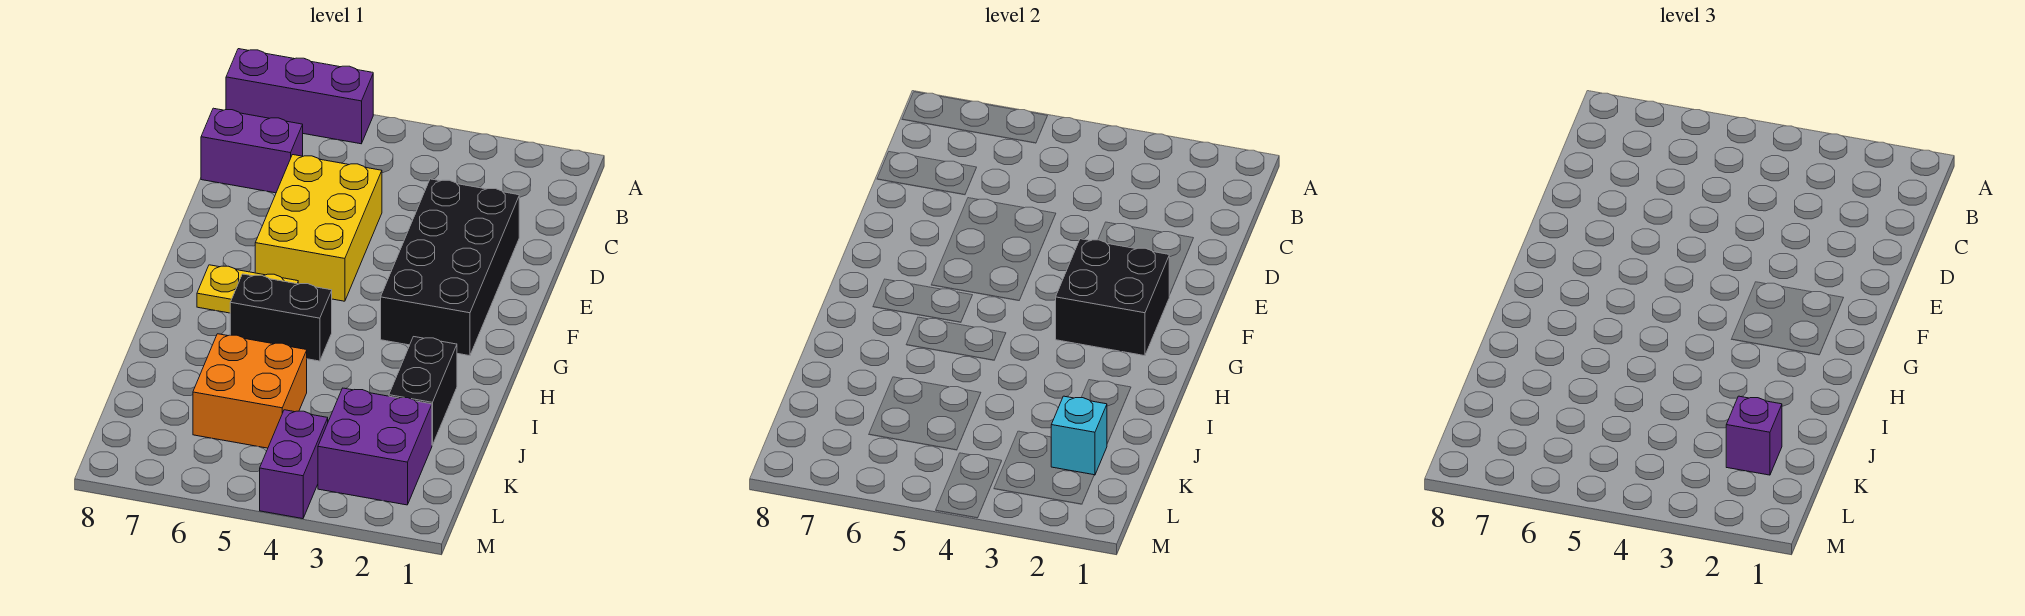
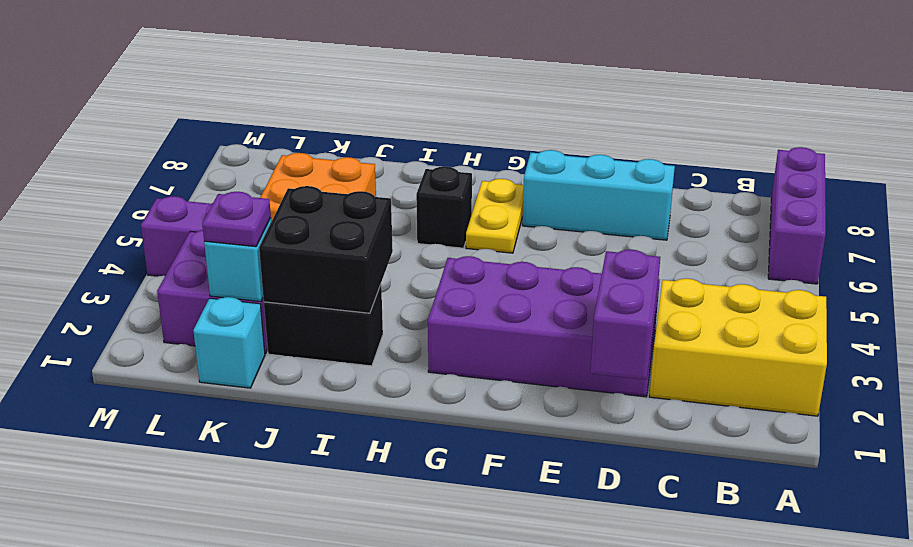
purple 1x2 brick [201,108,303,193] -> purple 1x2 brick moved to [590,250,660,380]
black 2x4 brick [381,179,519,356] -> purple 2x4 brick [428,256,660,397]
yellow 2x3 brick [255,155,382,301] -> yellow 2x3 brick moved to [649,278,827,416]
none -> cyan 1x3 brick [523,150,675,240]
black 2x2 brick [1056,239,1169,356] -> black 2x2 brick moved to [259,186,393,313]
black 1x2 brick [230,274,332,361] -> black 1x1 brick [416,167,472,248]
none -> cyan 1x1 brick [193,297,265,388]
purple 1x1 brick [1726,396,1782,475] -> purple 1x1 plate [202,192,271,247]

